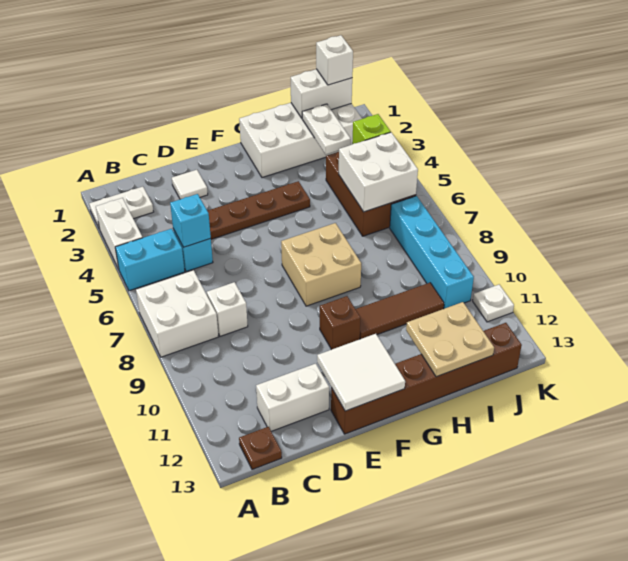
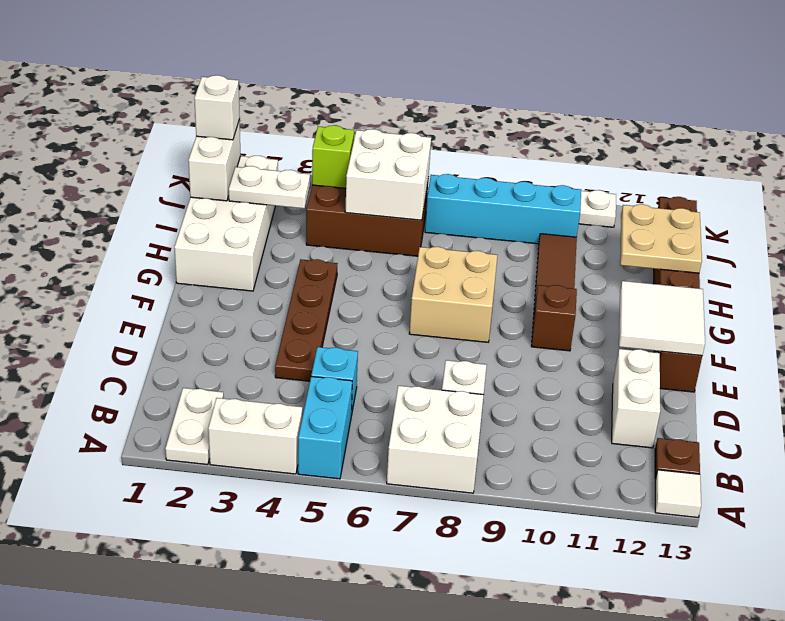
cyan 1x1 brick [170,194,211,247] -> none
white 1x1 tile [172,170,208,199] -> white 1x1 tile moved to [655,470,701,518]

